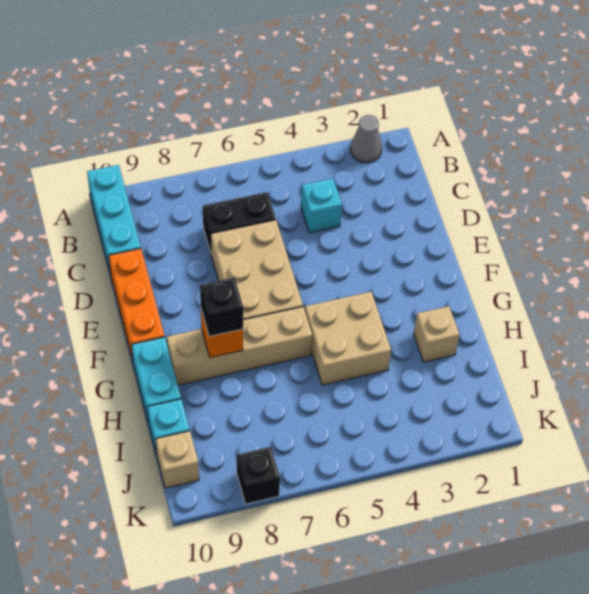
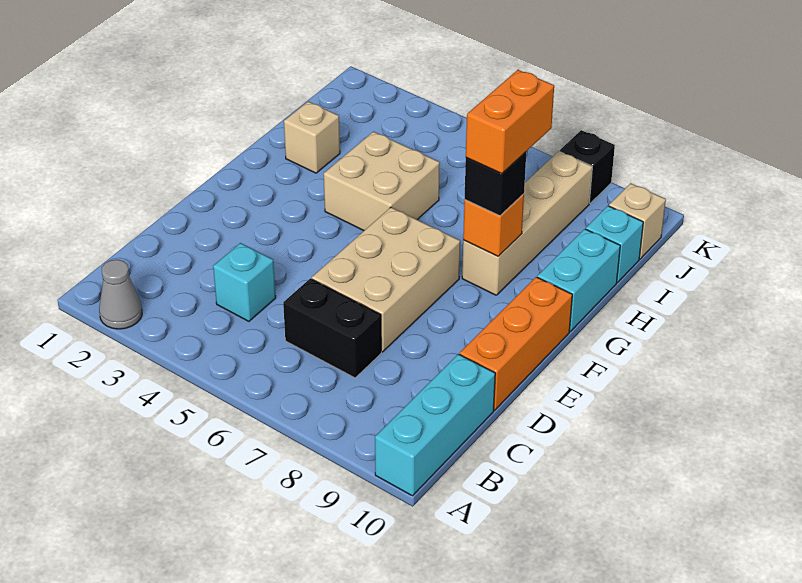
tan 1x4 brick [167,307,312,385] -> tan 1x4 brick turned to [462,151,592,295]
none -> orange 1x2 brick [466,70,554,174]

